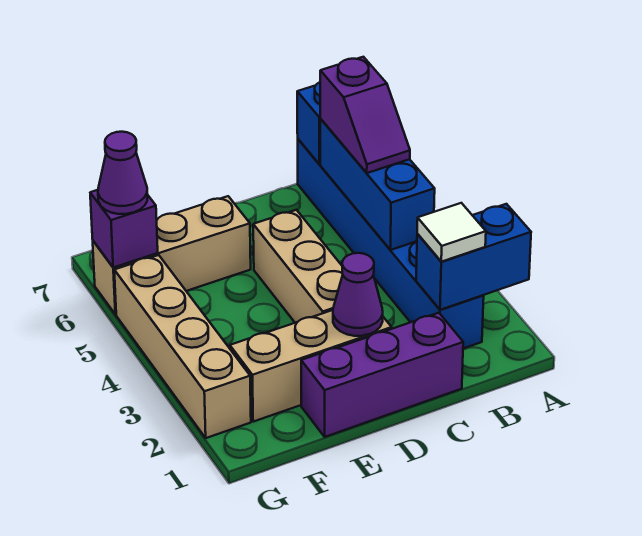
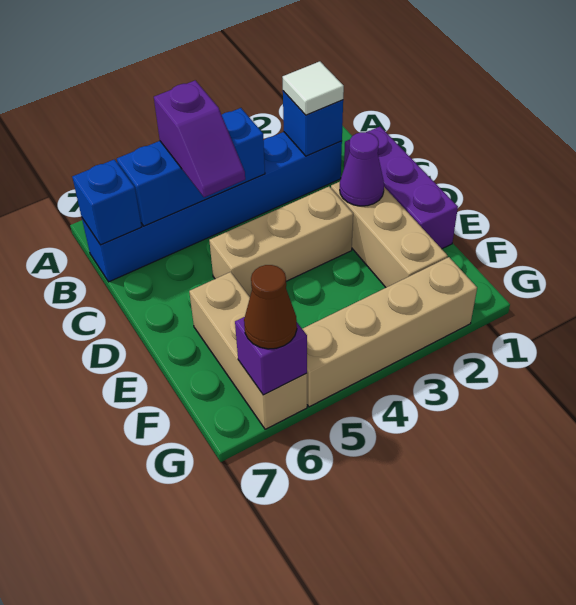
blue 1x2 brick [416,204,531,310] -> blue 1x1 brick [283,91,343,156]
purple 1x2 slope [320,57,410,173] -> purple 1x2 slope turned to [154,80,245,197]
purple 1x1 cone [98,132,148,214] -> brown 1x1 cone [244,265,297,349]

